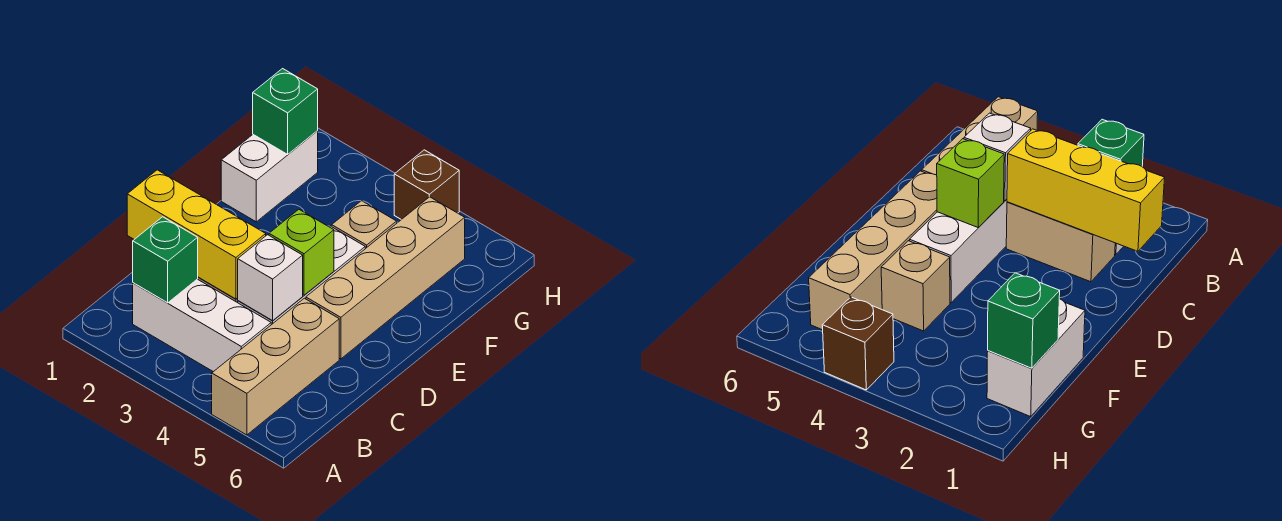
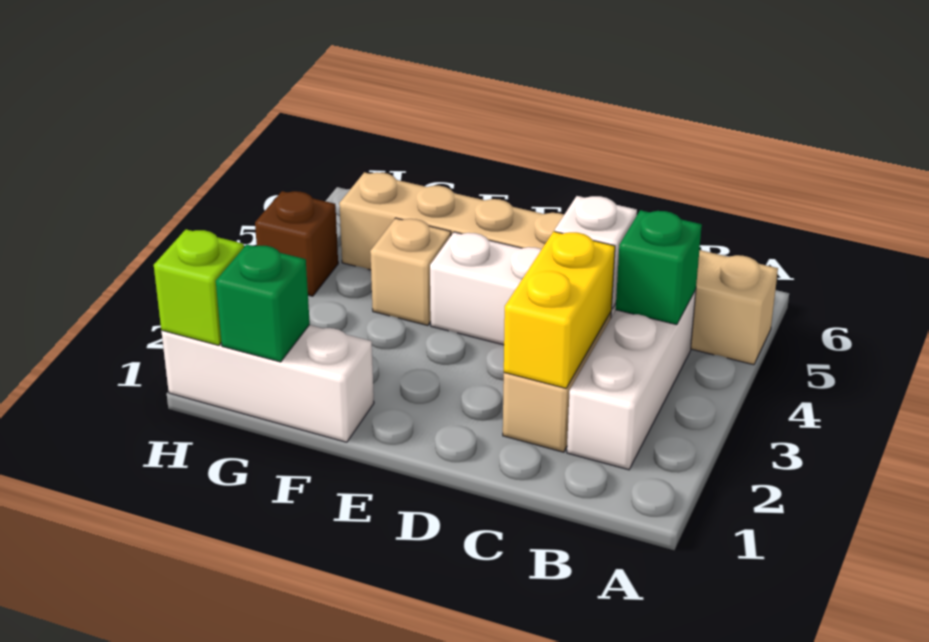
green 1x1 brick [133,217,198,303] -> green 1x1 brick moved to [616,210,702,325]
yellow 1x3 brick [127,170,266,299] -> yellow 1x2 brick [504,231,615,388]
lime 1x1 brick [269,210,334,295] -> lime 1x1 brick moved to [154,229,244,345]
white 1x2 brick [221,131,318,222] -> white 1x3 brick [161,325,374,442]

